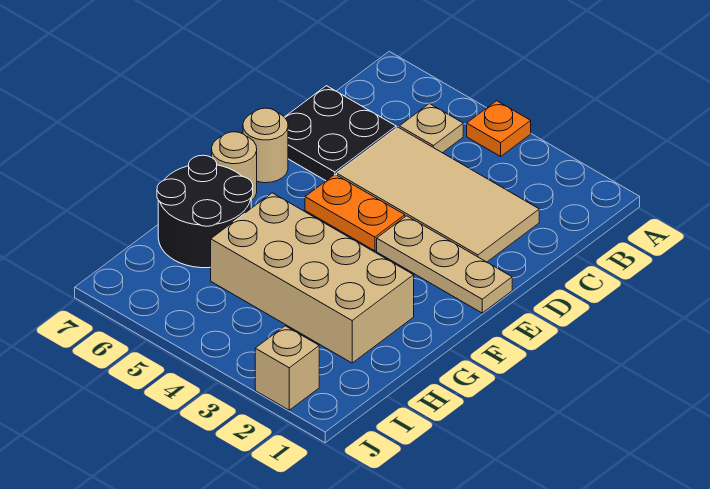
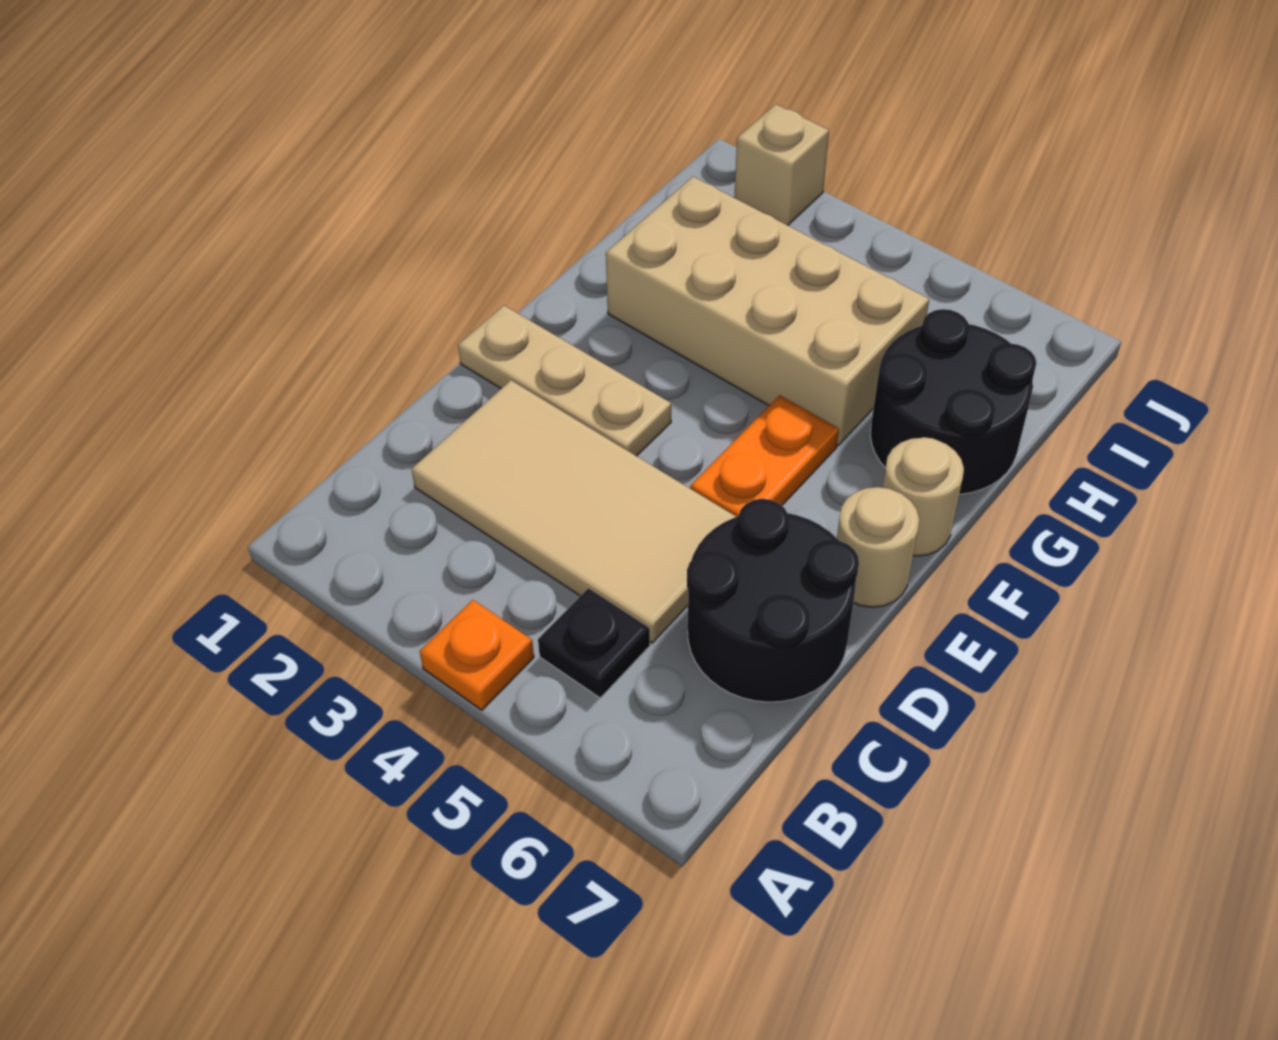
tan 1x1 plate [399,104,463,153] -> black 1x1 plate [538,588,650,698]
black 2x2 plate [285,86,396,181] -> black 2x2 round brick [687,499,859,702]
orange 1x2 plate [305,174,405,251] -> orange 1x2 plate turned to [690,395,839,517]

